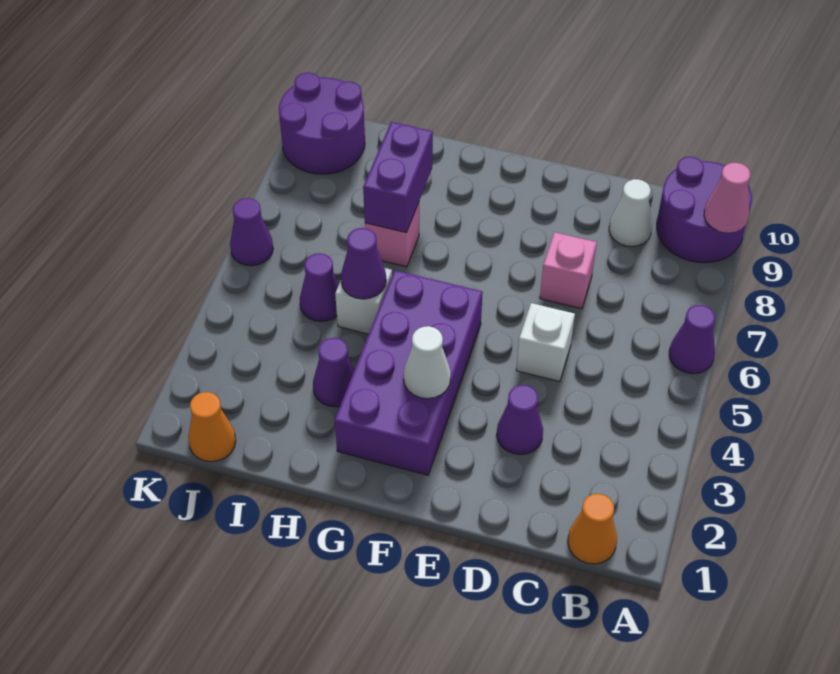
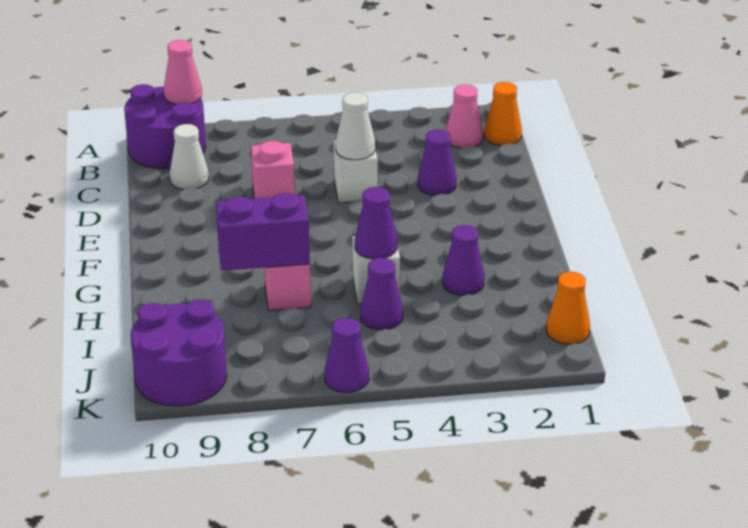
purple 1x1 cone [669,305,715,374] -> none
none -> pink 1x1 cone [446,84,483,148]
purple 2x4 brick [335,270,483,475] -> none
white 1x1 cone [403,326,451,399] -> white 1x1 cone moved to [336,92,375,160]

